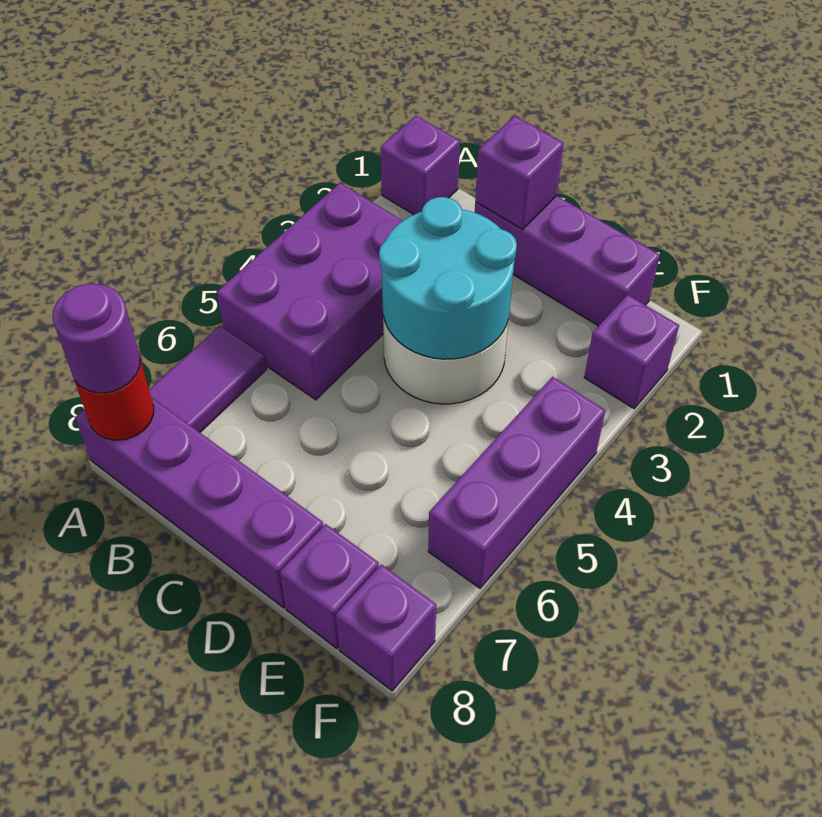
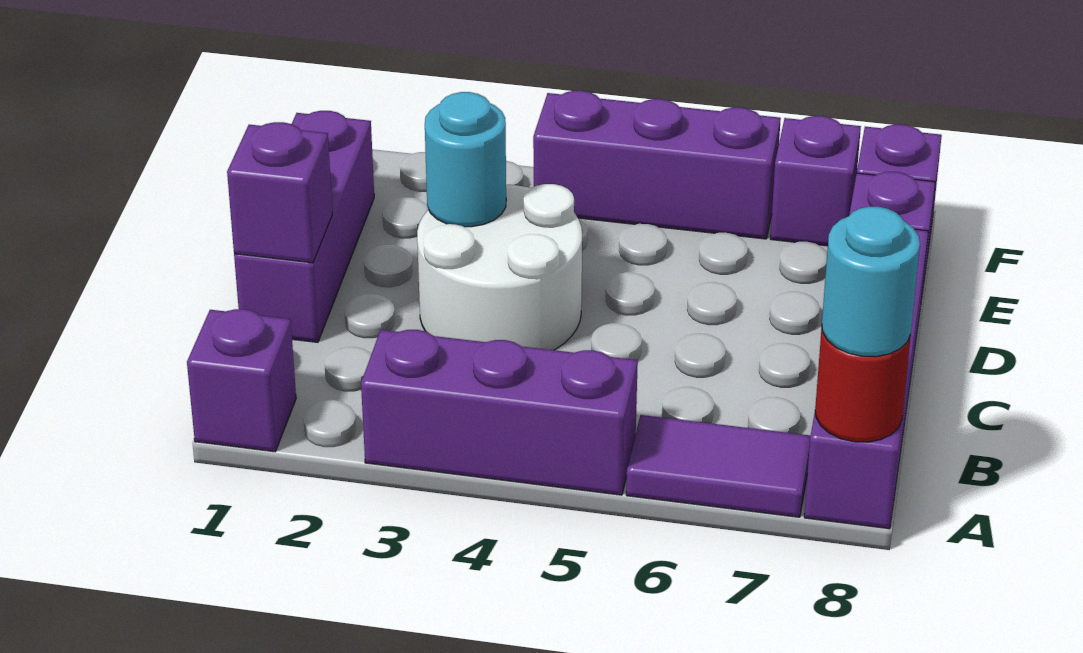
purple 2x3 brick [217,183,402,400] -> purple 1x3 brick [361,330,638,495]
purple 1x1 round brick [52,284,140,393] -> cyan 1x1 round brick [822,207,920,357]
cyan 2x2 round brick [379,197,517,359] -> cyan 1x1 round brick [425,92,506,227]
purple 1x1 brick [584,295,679,408] -> purple 1x1 brick moved to [770,116,861,246]

